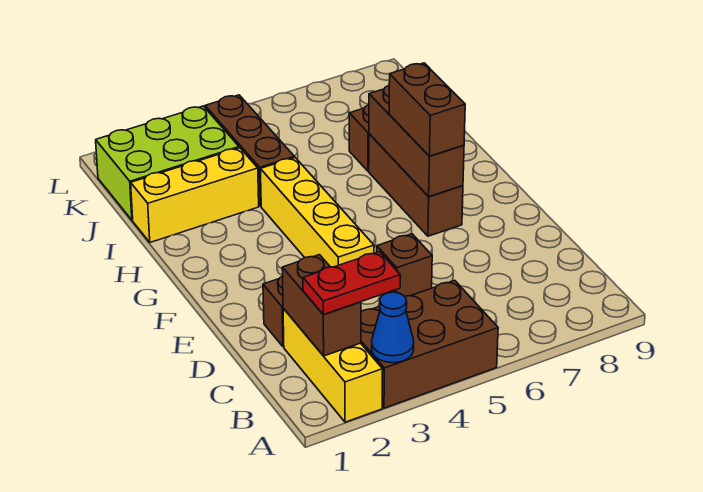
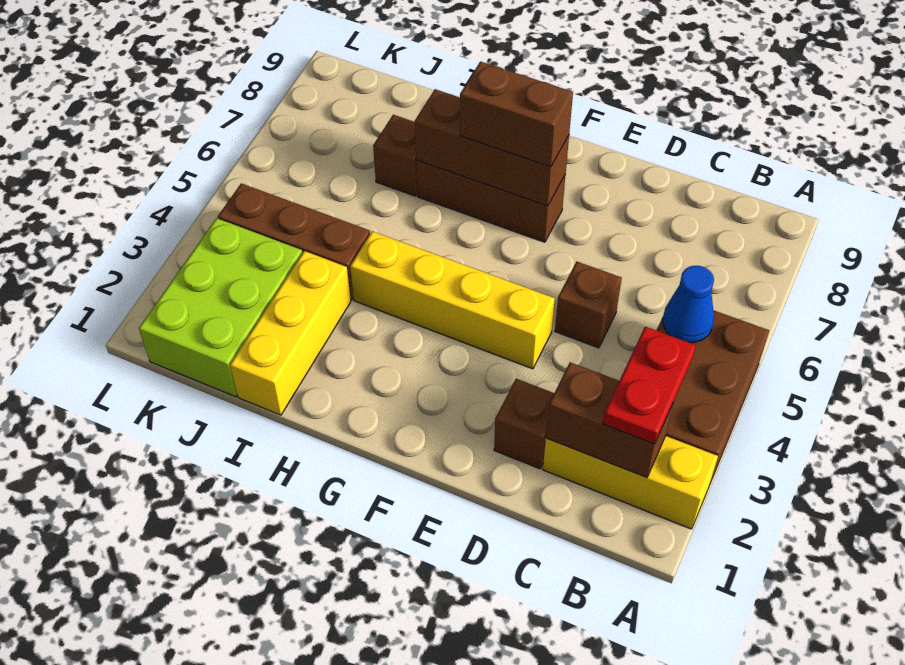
blue 1x1 cone [372,292,414,363] -> blue 1x1 cone moved to [663,266,714,343]

